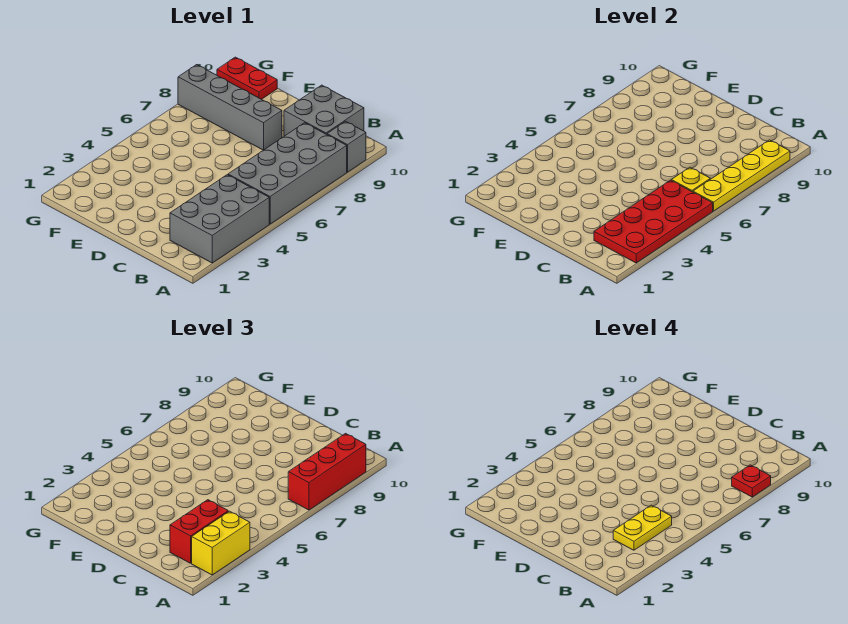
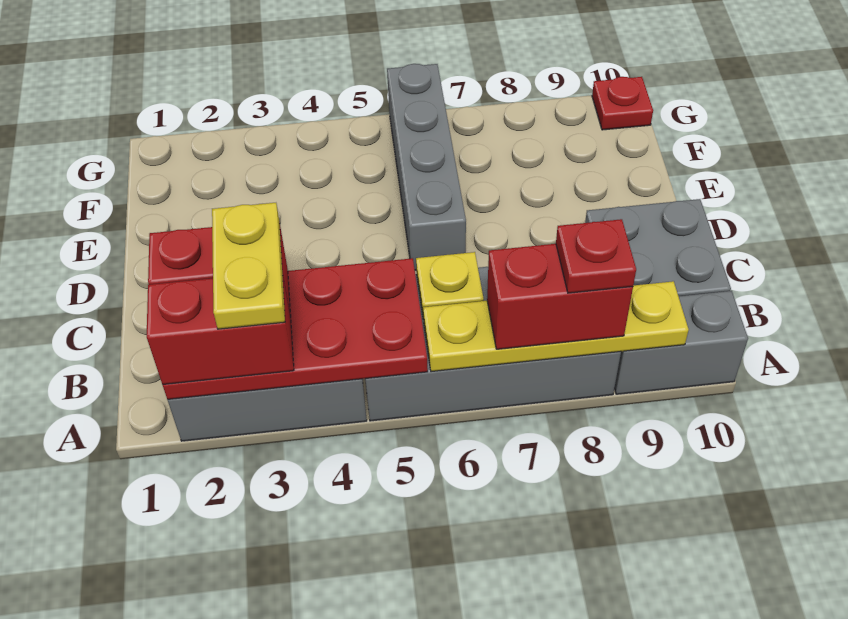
yellow 1x2 brick [192,511,250,575] -> red 1x2 brick [147,273,294,385]
red 1x3 brick [288,433,366,510] -> red 1x2 brick [487,244,633,349]
grey 1x1 brick [327,121,366,172] -> grey 1x2 brick [614,291,748,394]
yellow 1x2 plate [613,505,672,550] -> yellow 1x2 plate turned to [212,203,285,329]
grey 1x4 brick [178,65,282,150] -> grey 1x4 brick moved to [387,64,466,270]
red 1x2 plate [217,57,277,99] -> red 1x1 plate [592,77,653,130]

